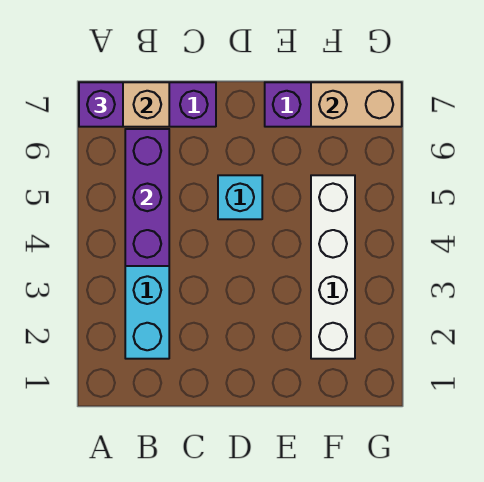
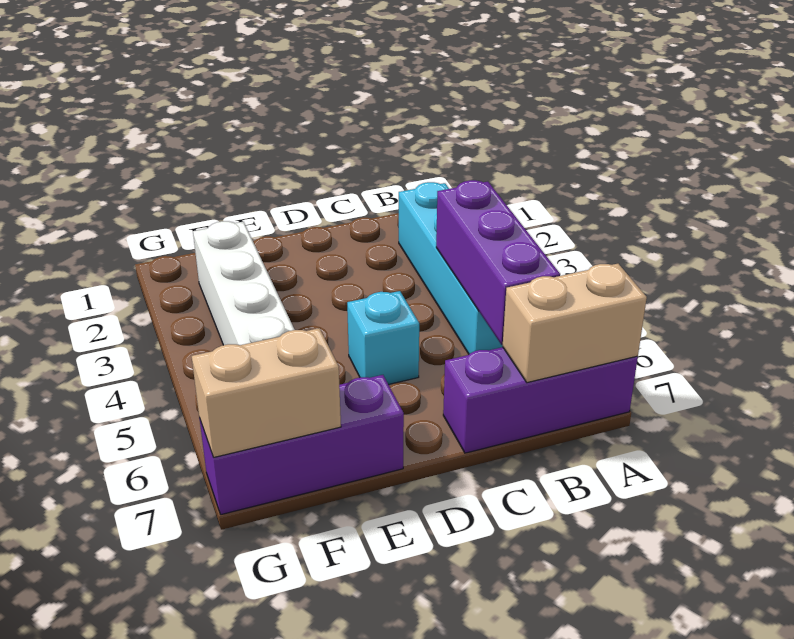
purple 1x1 brick [79,82,123,127] -> none

